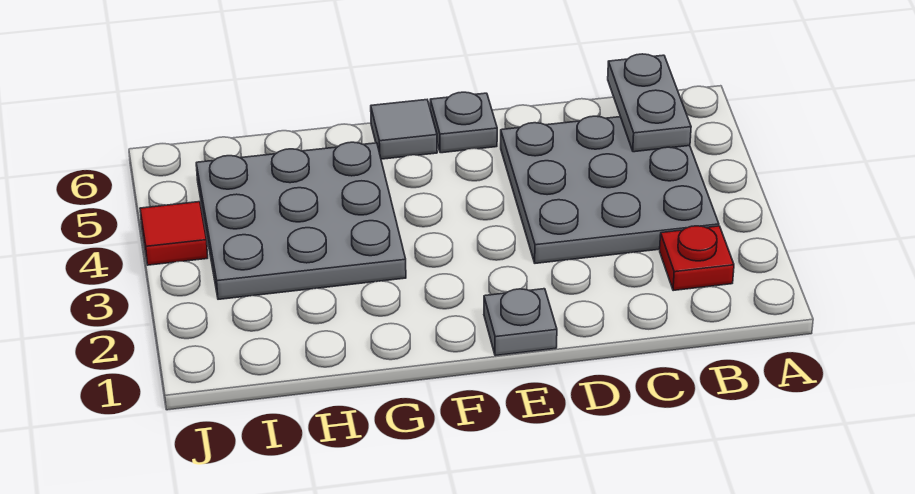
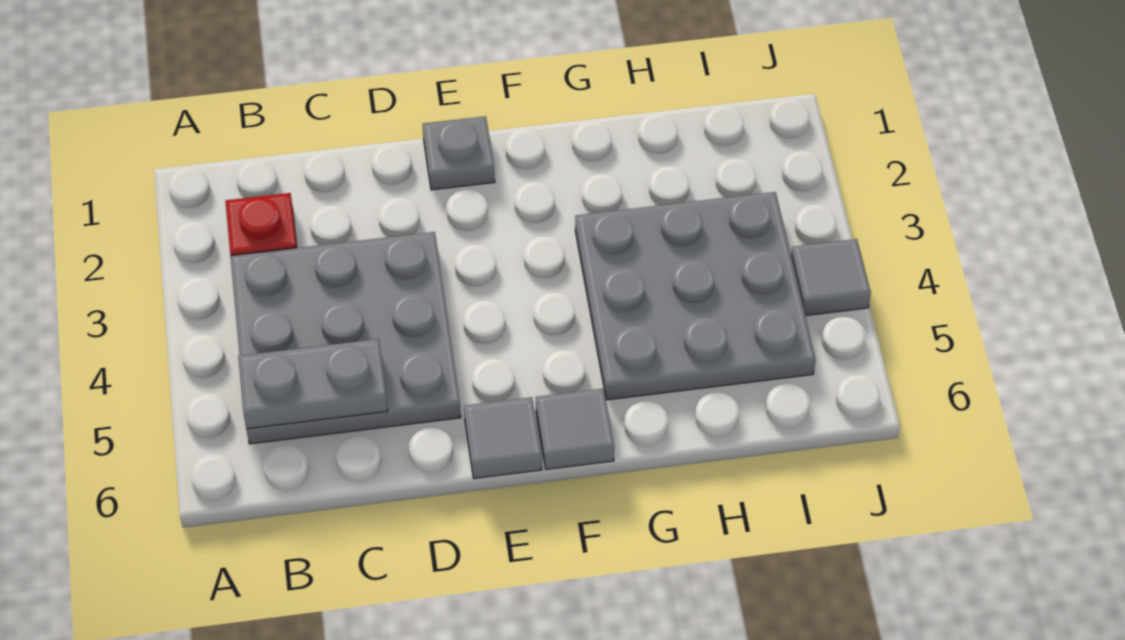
grey 1x2 plate [608,54,691,152] -> grey 1x2 plate turned to [238,339,388,429]
grey 1x1 plate [430,92,497,153] -> grey 1x1 tile [464,397,542,479]
red 1x1 tile [140,202,208,265] -> grey 1x1 tile [791,239,871,316]

